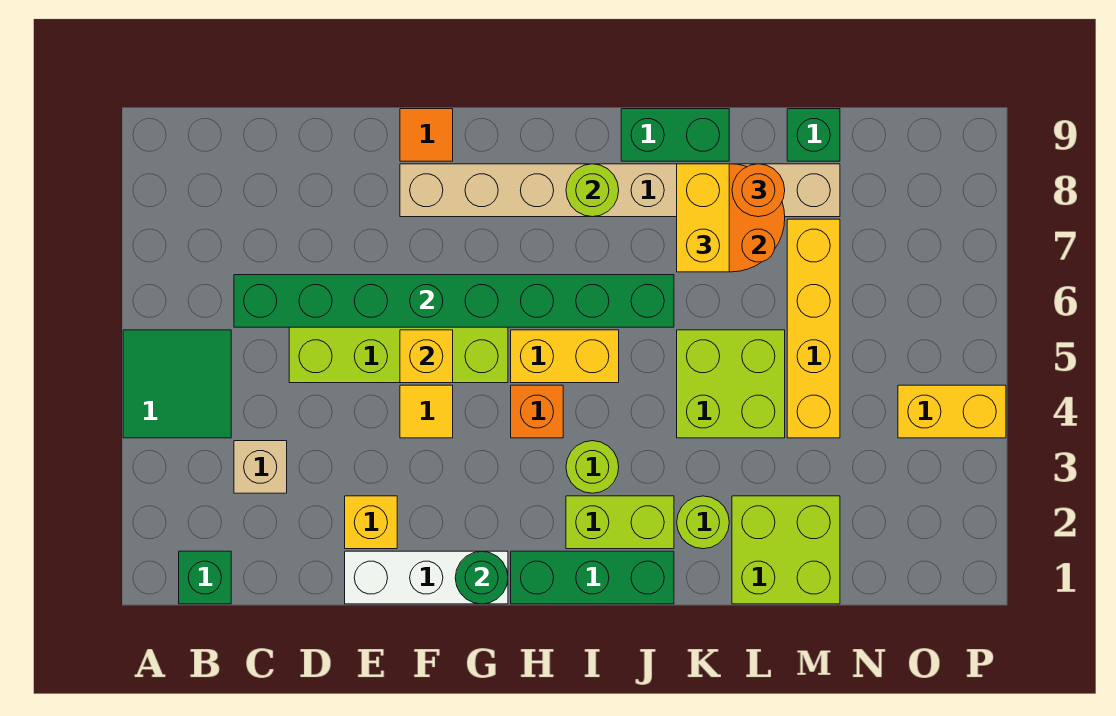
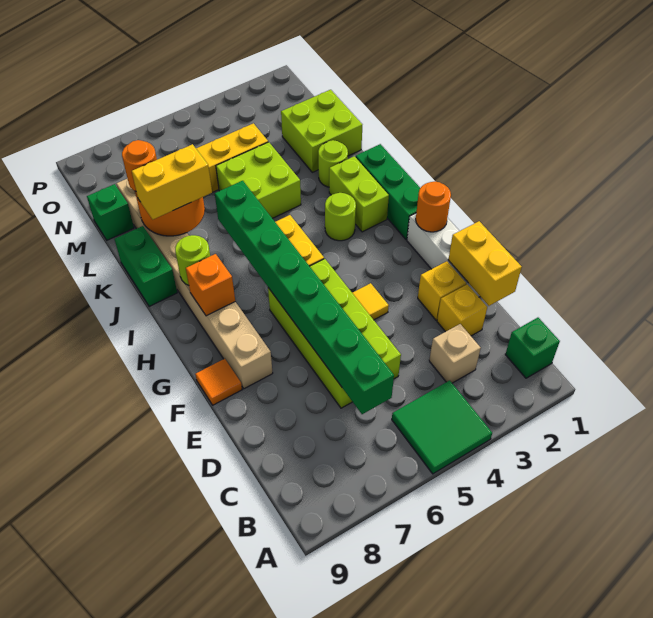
yellow 1x1 brick [400,330,453,383] -> yellow 1x1 brick moved to [437,284,487,336]
green 1x1 round brick [455,551,508,604] -> orange 1x1 round brick [416,181,451,232]
orange 1x1 brick [511,385,563,438] -> orange 1x1 brick moved to [186,254,235,316]
yellow 1x2 brick [898,385,1006,438] -> yellow 1x2 brick moved to [448,221,522,306]

